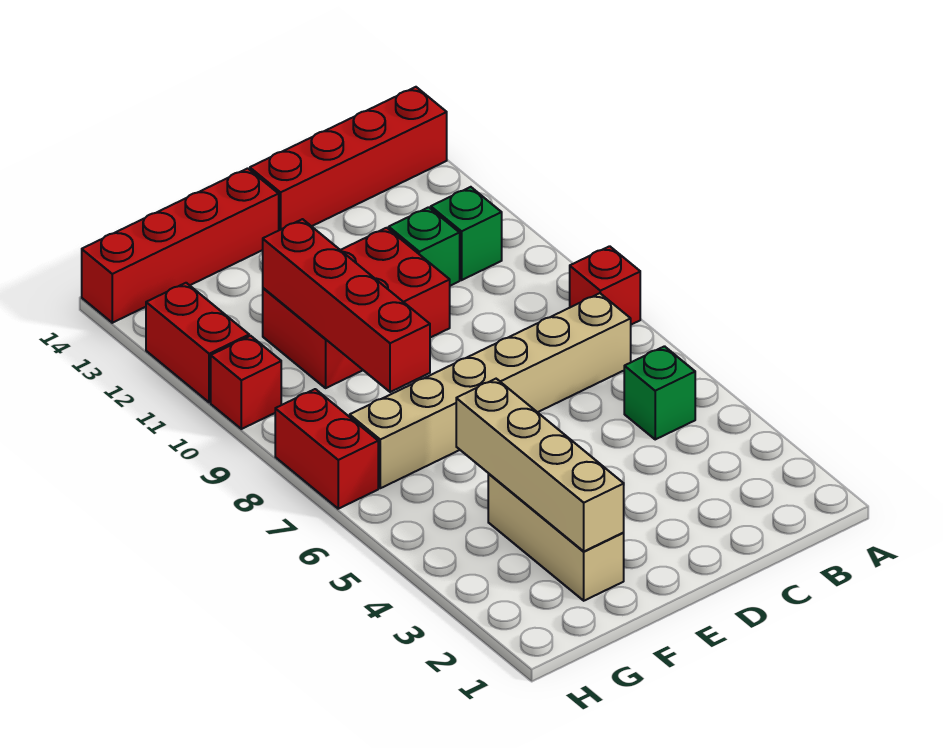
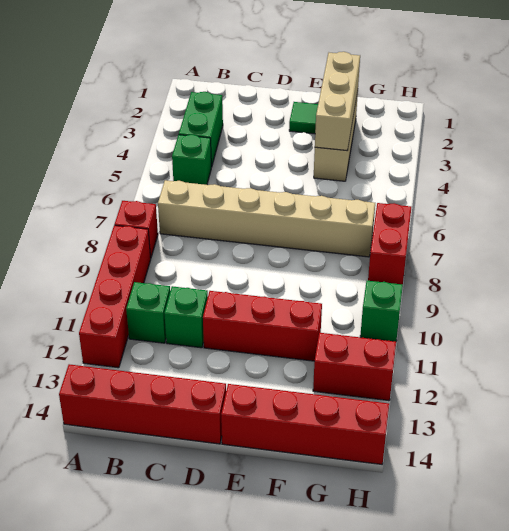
none -> green 1x2 brick [179,92,223,167]
red 2x3 brick [263,228,450,388] -> red 1x3 brick [203,291,322,361]
none -> green 1x1 tile [289,102,318,134]
tan 1x4 brick [456,379,624,551] -> tan 1x3 brick [315,52,360,151]
red 1x4 brick [263,219,430,392] -> red 1x4 brick moved to [79,225,151,368]
red 1x1 brick [211,336,281,429] -> green 1x1 brick [360,281,403,342]
red 1x2 brick [146,283,249,402] -> red 1x2 brick turned to [313,333,396,401]

